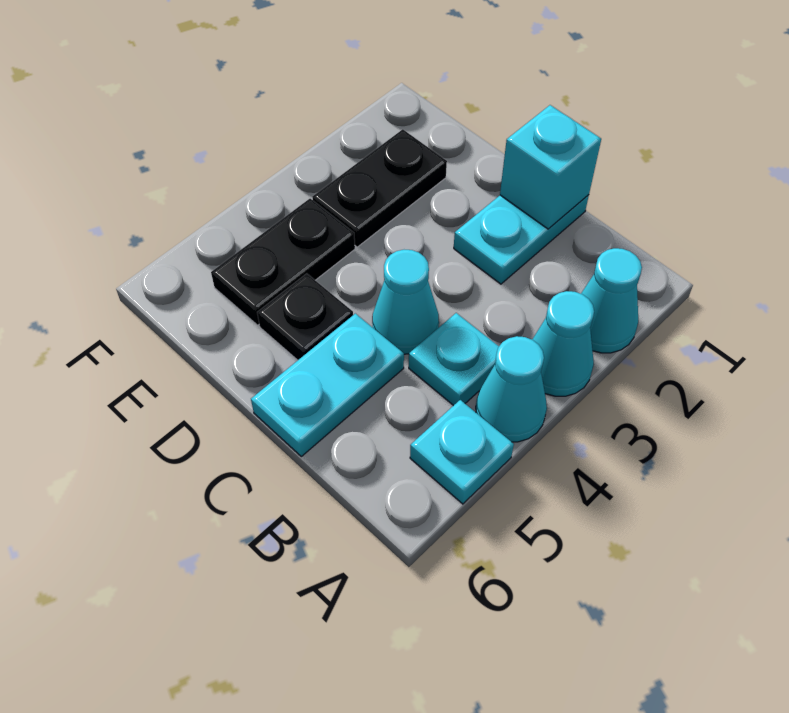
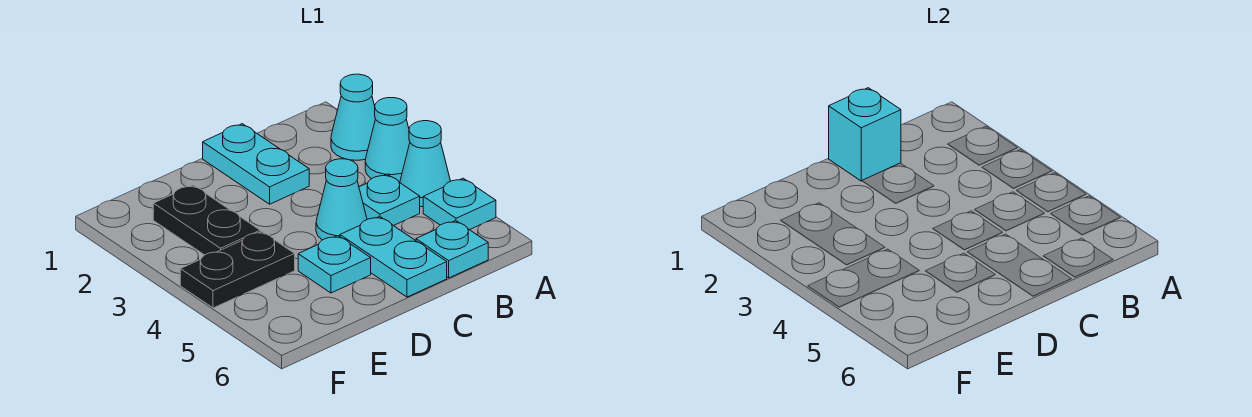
none -> cyan 1x1 plate [416,221,488,278]
black 1x1 plate [257,274,353,360] -> cyan 1x1 plate [298,236,371,293]
black 1x2 plate [211,199,355,325] -> black 1x2 plate turned to [180,232,295,308]

